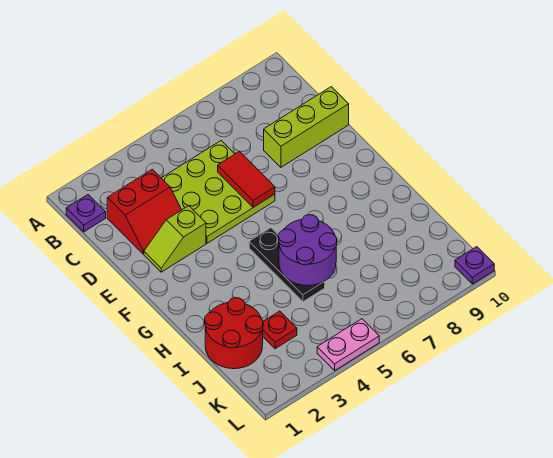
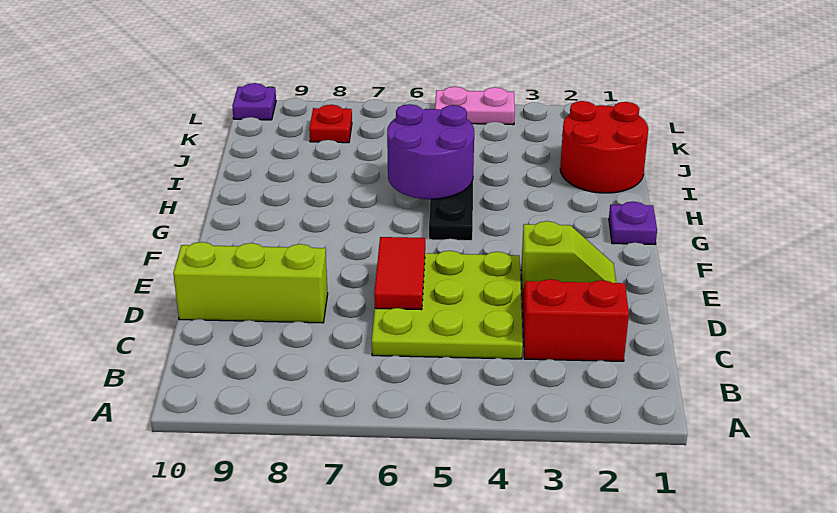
purple 1x1 plate [66,195,106,232] -> purple 1x1 plate moved to [609,202,657,244]
red 1x1 plate [263,311,297,349] -> red 1x1 plate moved to [309,105,352,143]

